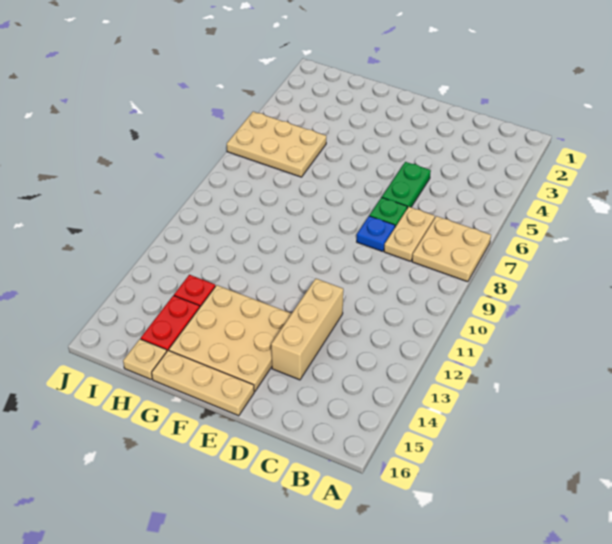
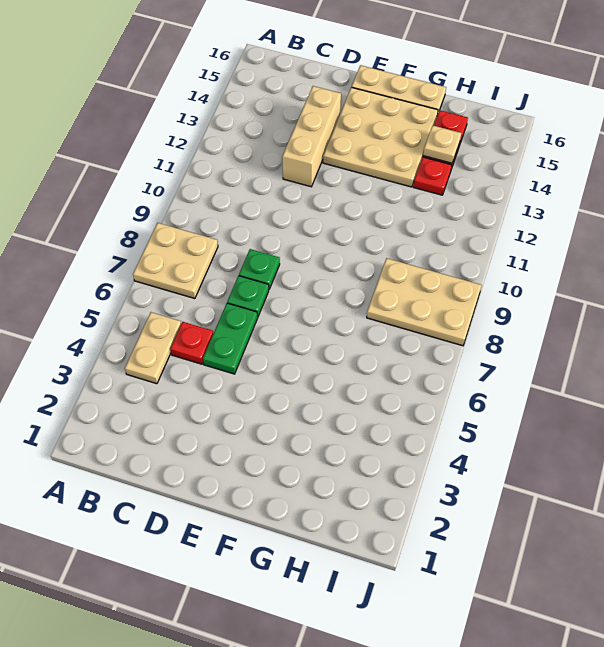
none -> red 1x1 plate [170,322,213,364]
tan 1x2 plate [384,207,435,261] -> tan 1x2 plate moved to [125,312,181,384]
blue 1x1 plate [357,216,395,251] -> green 1x1 plate [239,249,280,289]
tan 2x3 plate [227,112,326,177] -> tan 2x3 plate moved to [367,258,482,346]
tan 1x1 plate [123,339,167,379] -> tan 1x1 plate moved to [423,125,461,163]

